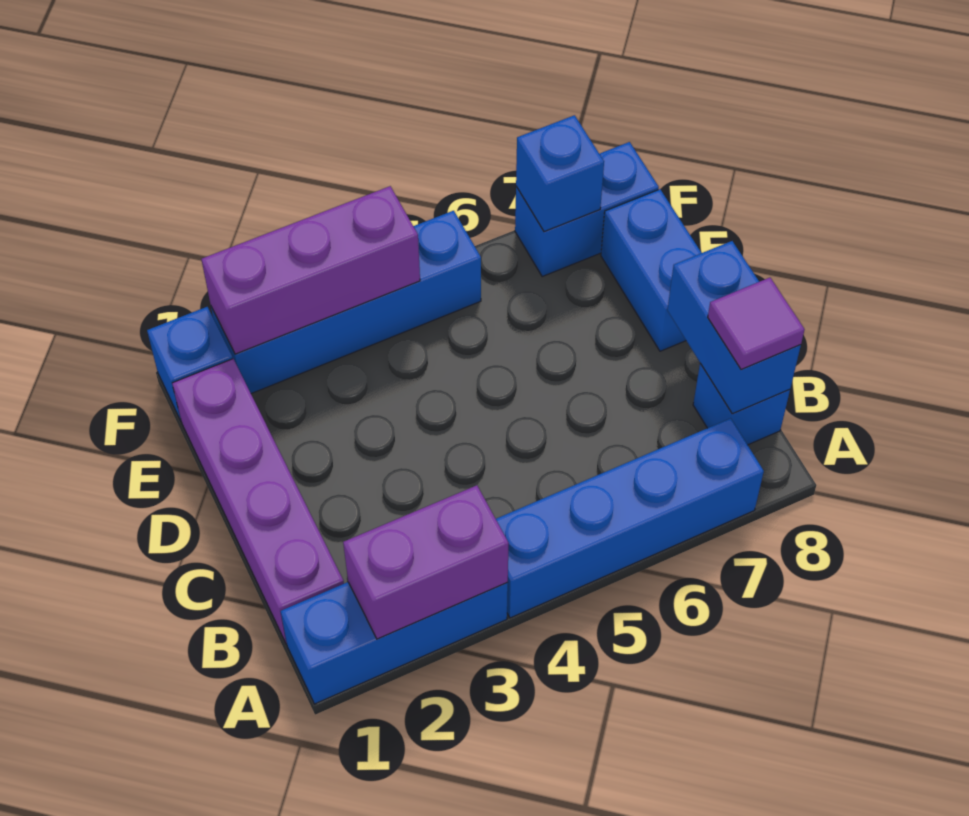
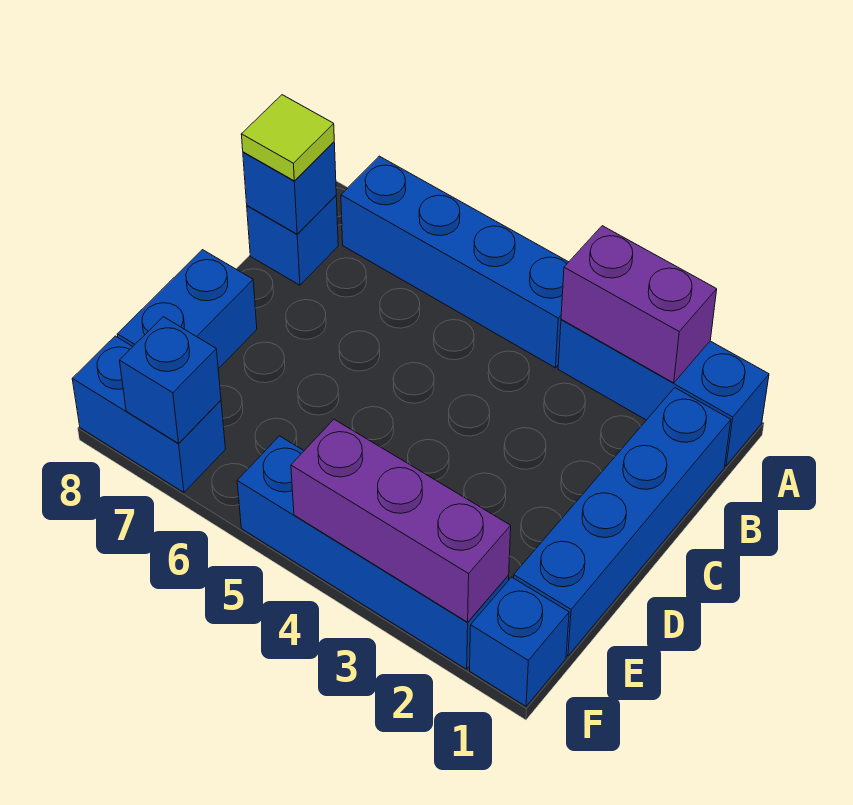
purple 1x4 brick [172,359,344,644] -> blue 1x4 brick [514,388,731,656]
blue 1x2 brick [667,241,801,414] -> blue 1x1 brick [243,142,336,234]
purple 1x1 tile [708,278,805,370] -> lime 1x1 tile [241,95,334,181]

